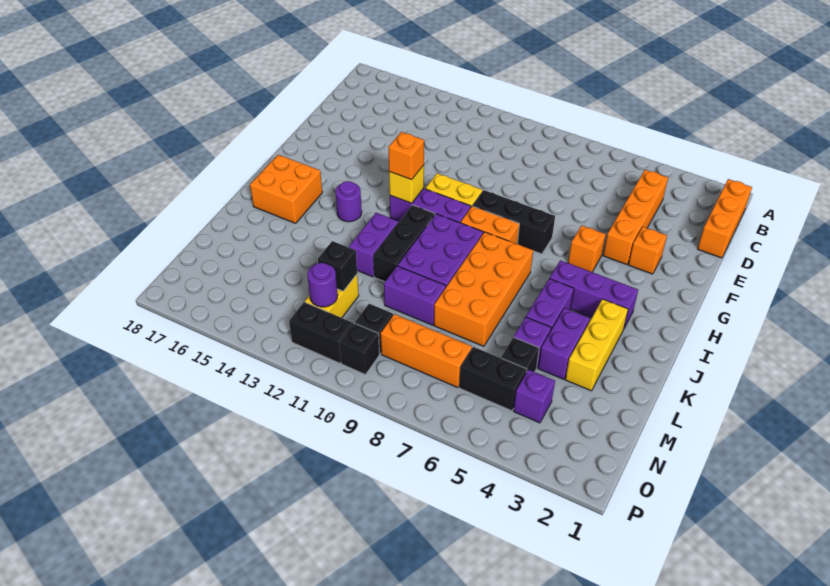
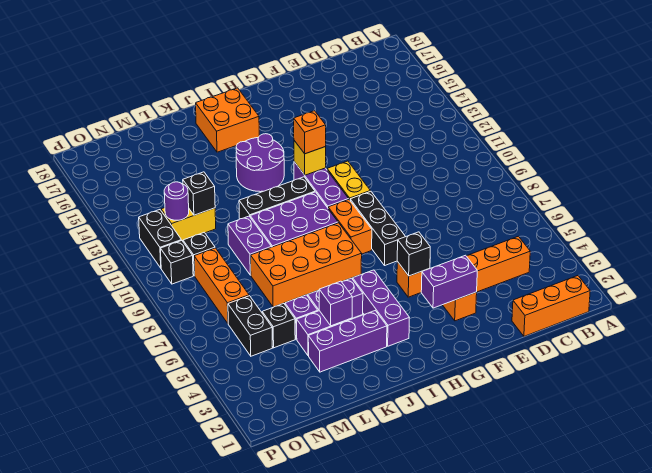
none -> black 1x1 brick [397,232,430,276]
purple 1x1 round brick [335,181,362,222] -> purple 2x2 round brick [236,134,284,192]
yellow 1x3 brick [565,299,628,391] -> purple 1x3 brick [308,311,387,372]
purple 1x2 brick [349,213,398,277] -> purple 1x2 brick moved to [421,255,477,308]
purple 1x1 brick [514,370,555,423] -> purple 1x1 brick moved to [319,281,352,326]

